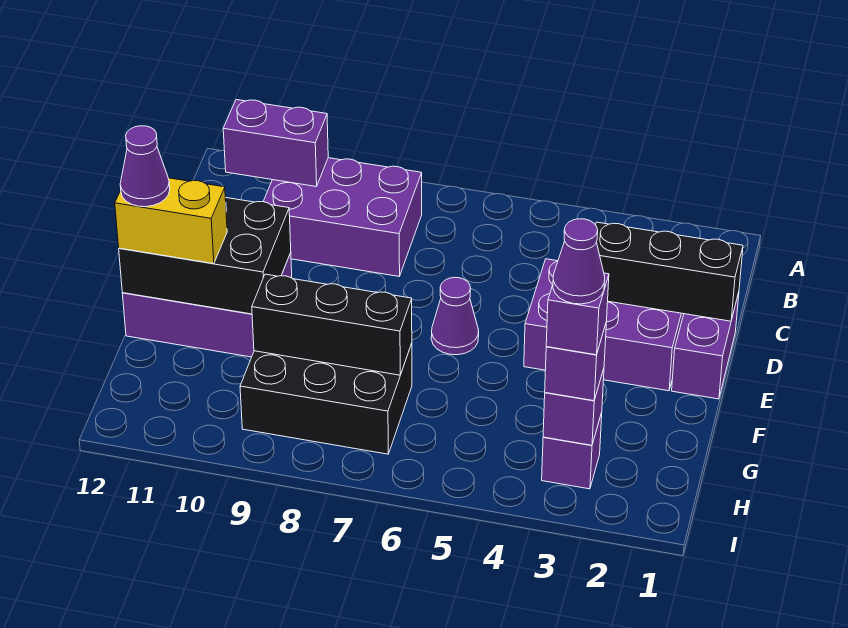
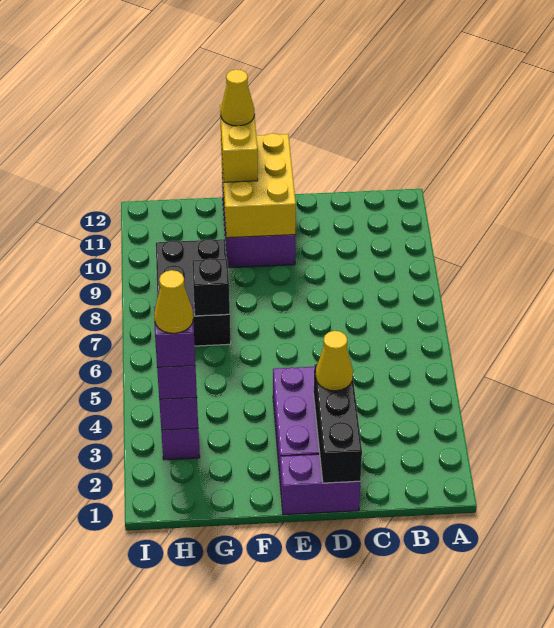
purple 2x3 brick [263,158,422,276] -> none
purple 1x2 brick [223,100,328,187] -> none
none -> yellow 1x1 cone [316,331,353,391]
purple 1x1 cone [431,277,479,355] -> none
black 2x3 brick [119,198,291,314] -> yellow 2x3 brick [221,133,296,238]
purple 1x1 cone [120,126,170,207] -> yellow 1x1 cone [221,69,255,126]
black 1x3 brick [252,274,412,375] -> black 1x1 brick [192,258,230,316]
purple 1x1 cone [553,219,605,304] -> yellow 1x1 cone [154,270,193,333]

